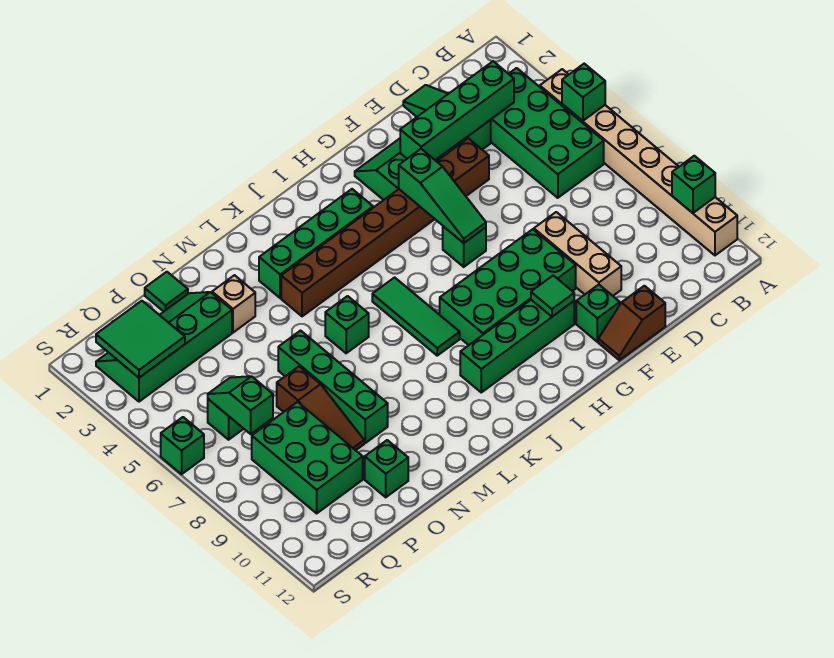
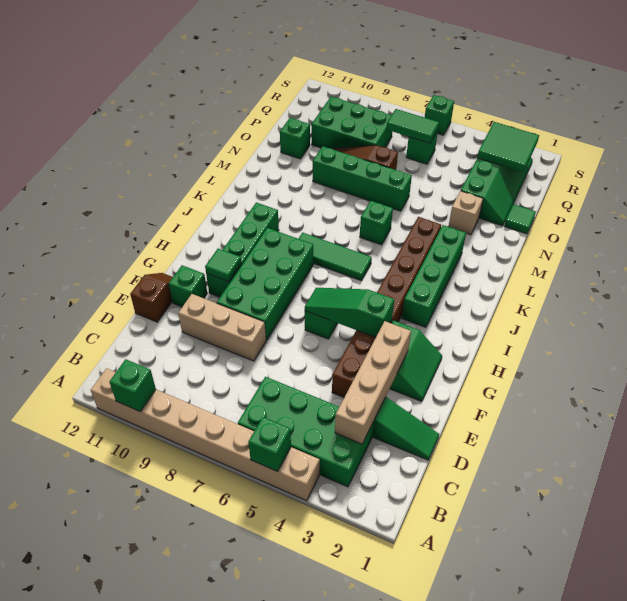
green 1x4 brick [400,61,514,160] -> tan 1x4 brick [335,321,411,444]
green 1x2 slope [208,376,273,434] -> green 1x2 tile [387,109,439,143]

